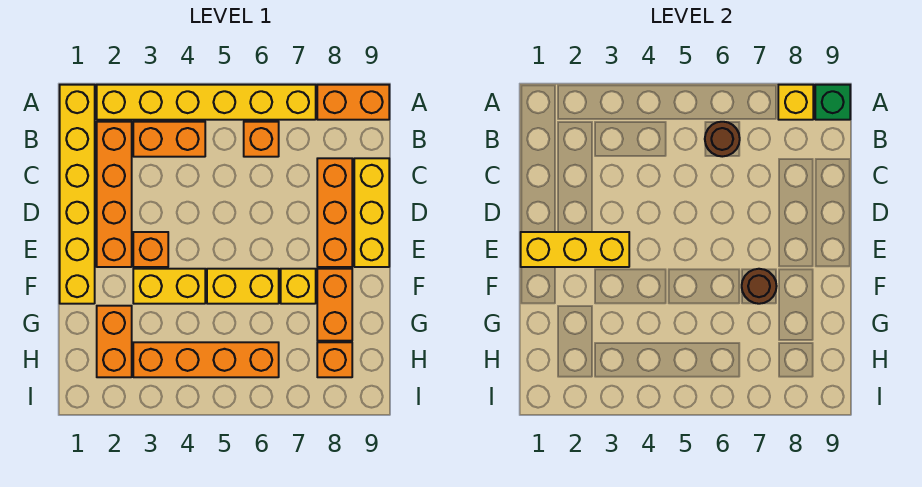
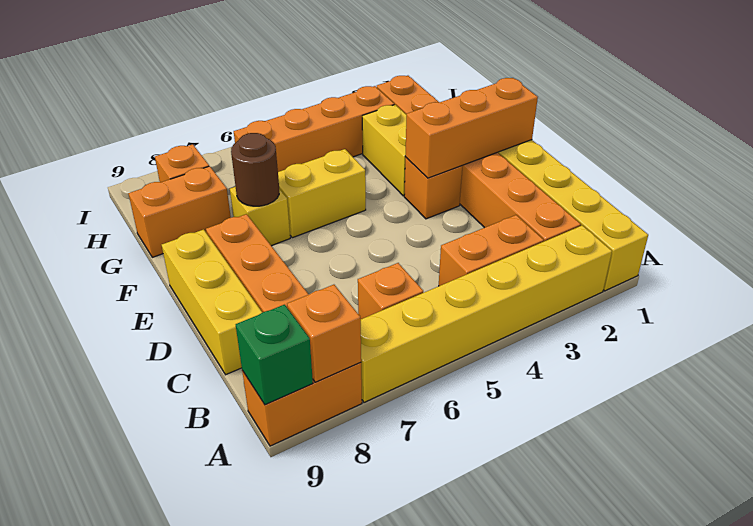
yellow 1x1 brick [778,85,813,120] -> orange 1x1 brick [287,285,361,382]
brown 1x1 round brick [705,122,740,157] -> none
yellow 1x3 brick [521,232,629,267] -> orange 1x3 brick [405,78,538,178]
yellow 1x2 brick [133,269,205,304] -> yellow 1x2 brick turned to [362,105,407,196]
orange 1x2 brick [317,269,352,341] -> orange 1x2 brick turned to [128,166,231,257]

